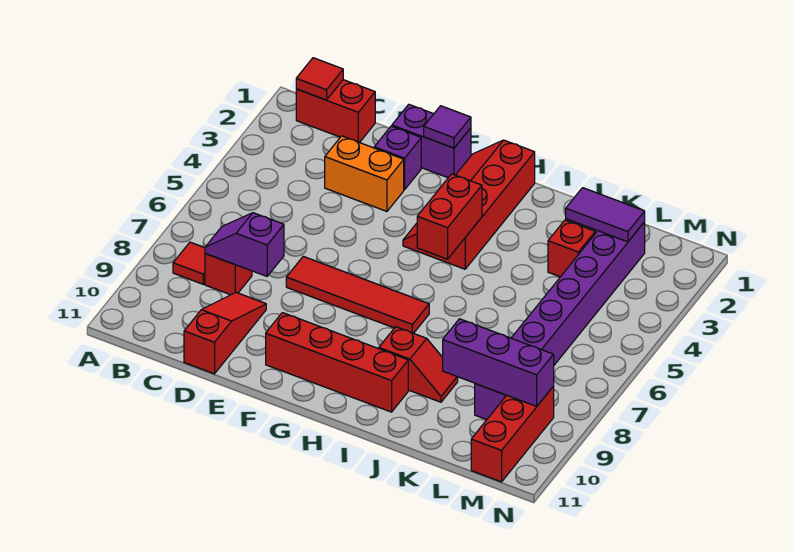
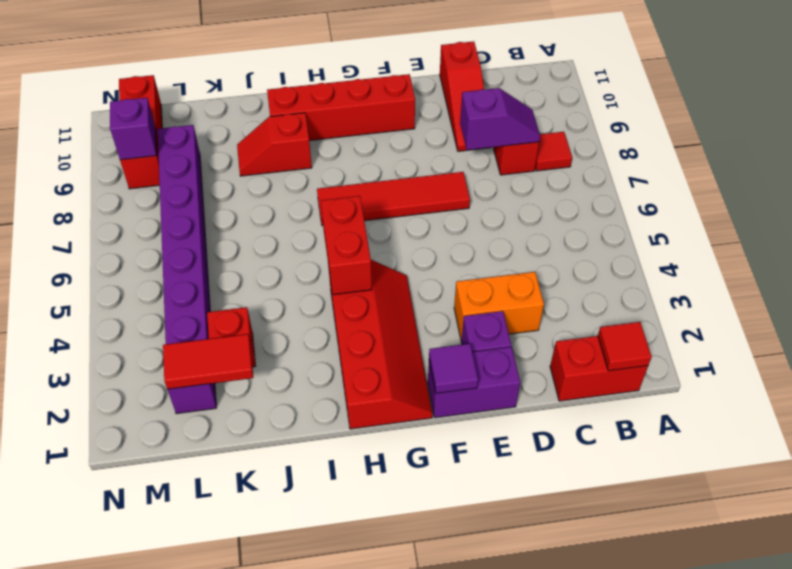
purple 1x2 tile [566,188,645,242] -> red 1x2 tile [163,334,253,389]
purple 1x3 brick [443,319,554,406] -> purple 1x1 brick [110,98,157,160]

